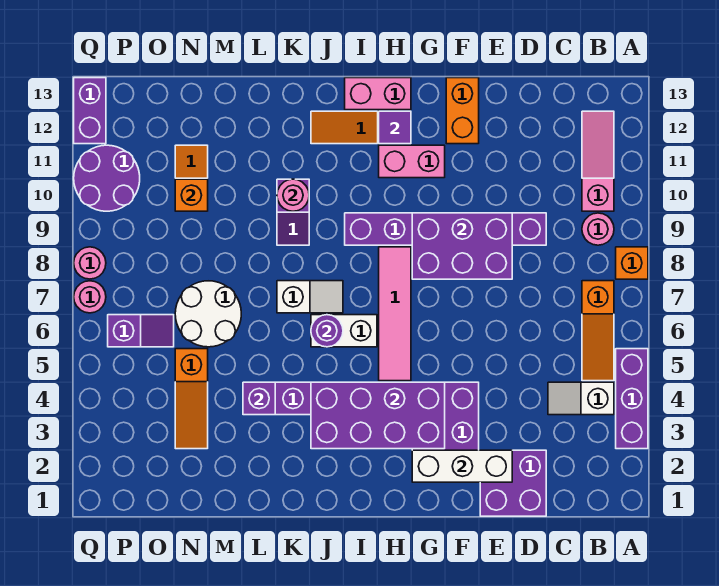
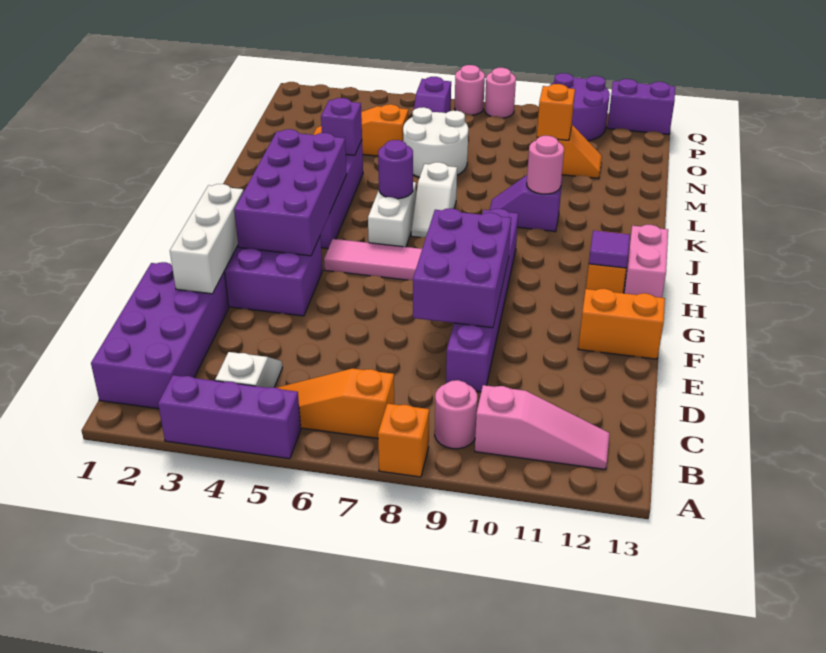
purple 2x2 brick [480,450,546,516] -> purple 2x4 brick [91,262,229,409]
pink 1x2 brick [379,145,445,178] -> none

